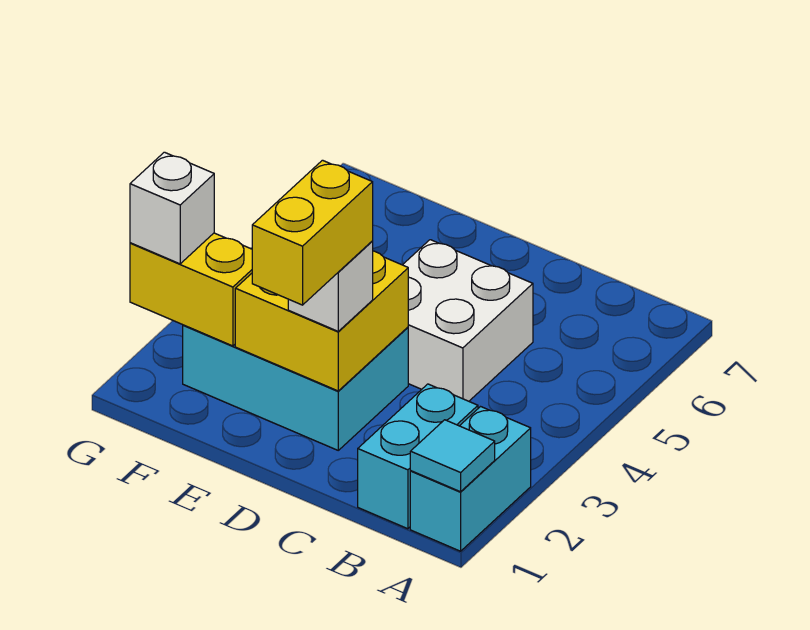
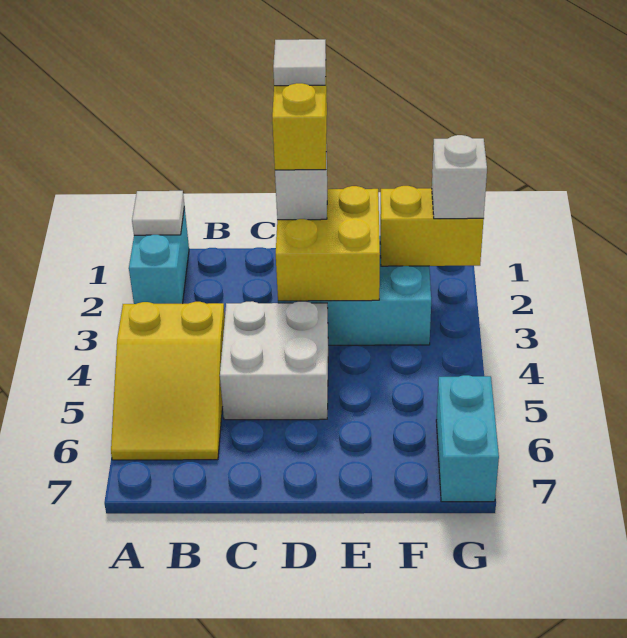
cyan 1x1 tile [410,420,495,492] -> white 1x1 tile [132,191,184,235]
none -> yellow 2x3 slope [111,302,225,460]
cyan 1x2 brick [358,384,478,529] -> cyan 1x2 brick moved to [436,375,499,502]
none -> white 1x1 tile [273,39,326,86]

